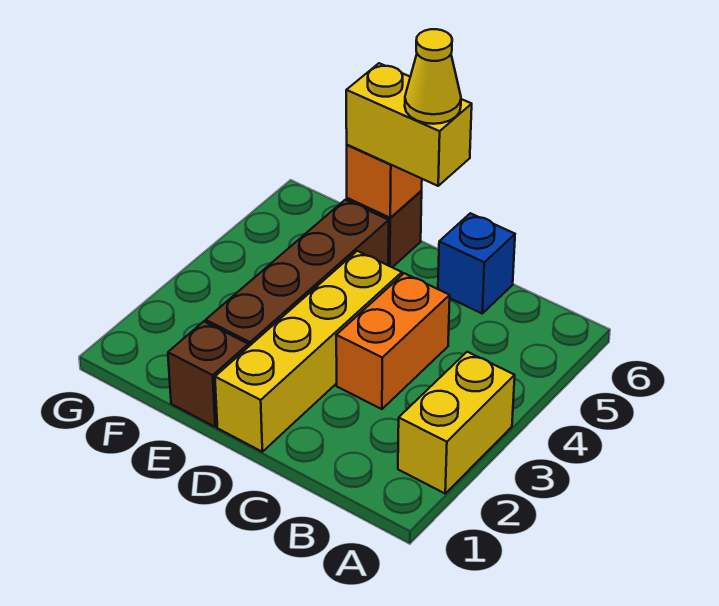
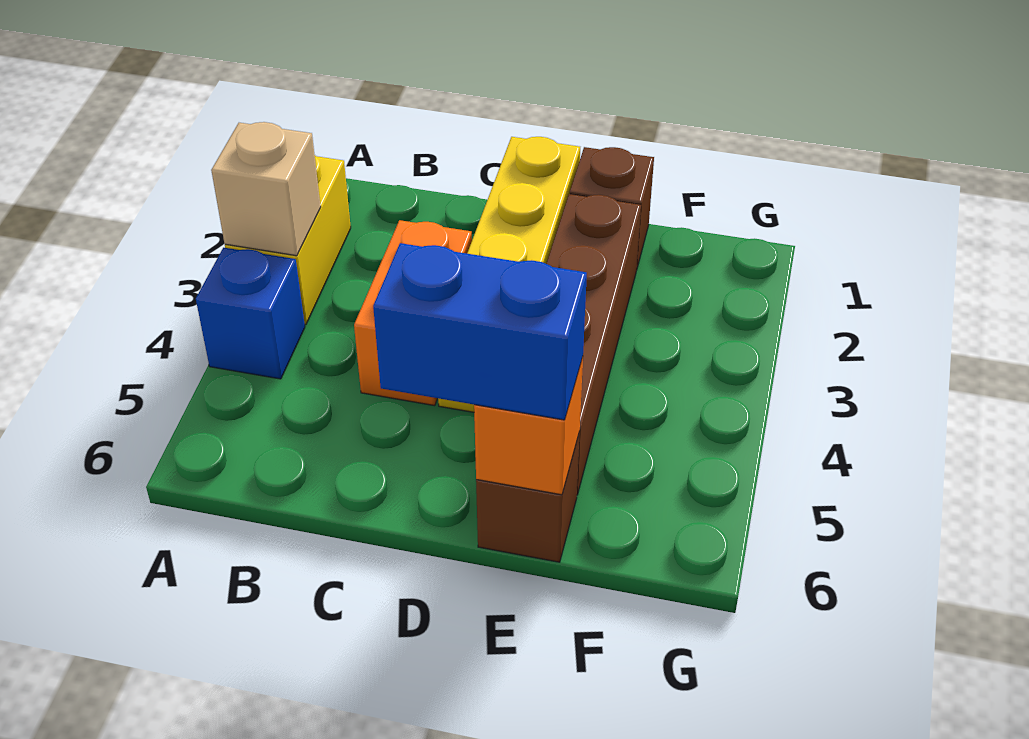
none -> tan 1x1 brick [211,122,321,256]
blue 1x1 brick [438,213,515,313] -> blue 1x1 brick moved to [196,248,305,379]
yellow 1x2 brick [346,63,472,186] -> blue 1x2 brick [373,243,587,420]
yellow 1x1 cone [405,29,461,124] -> none

